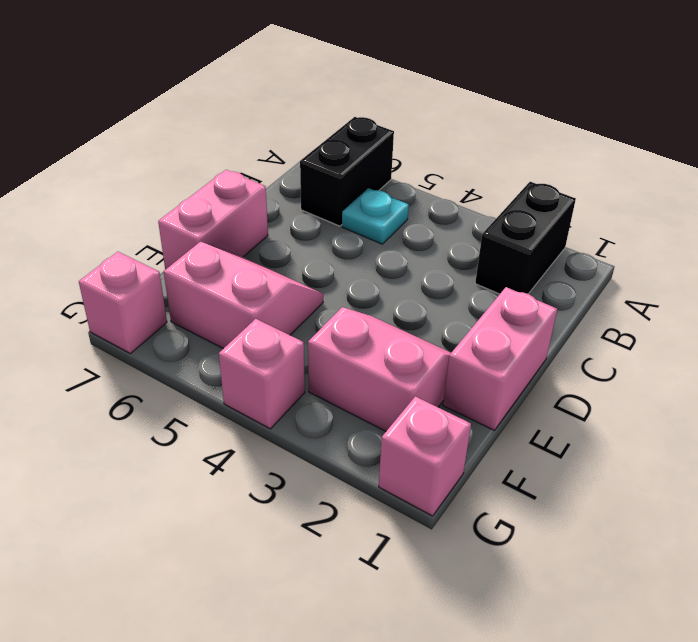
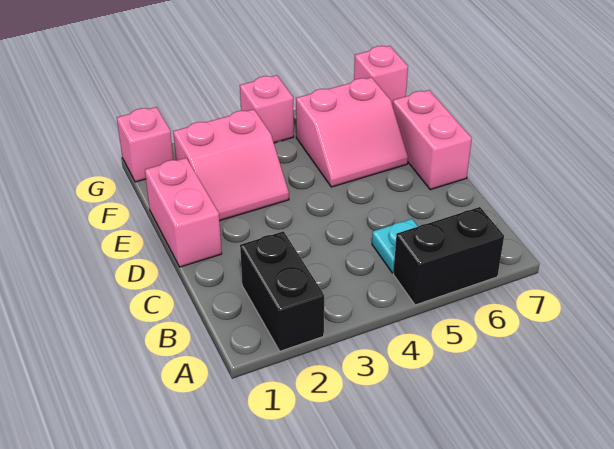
black 1x2 brick [300,117,394,226] -> black 1x2 brick turned to [393,207,504,305]

